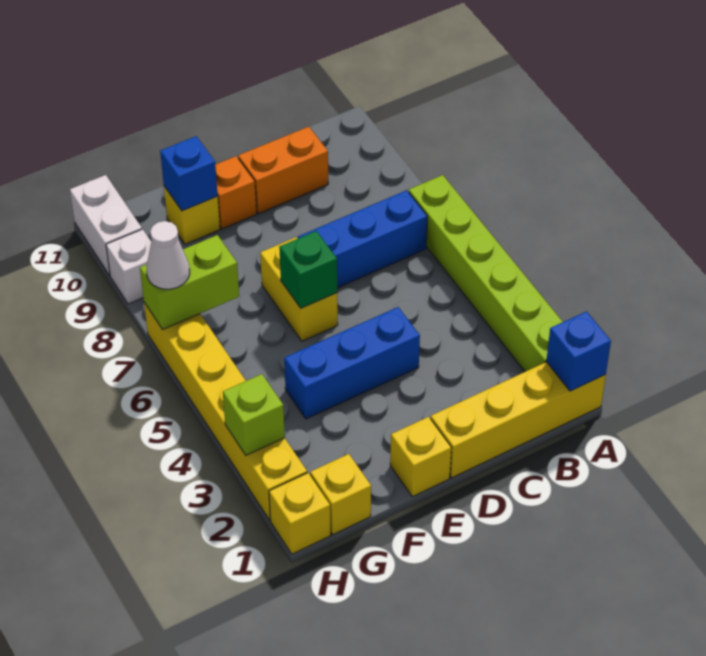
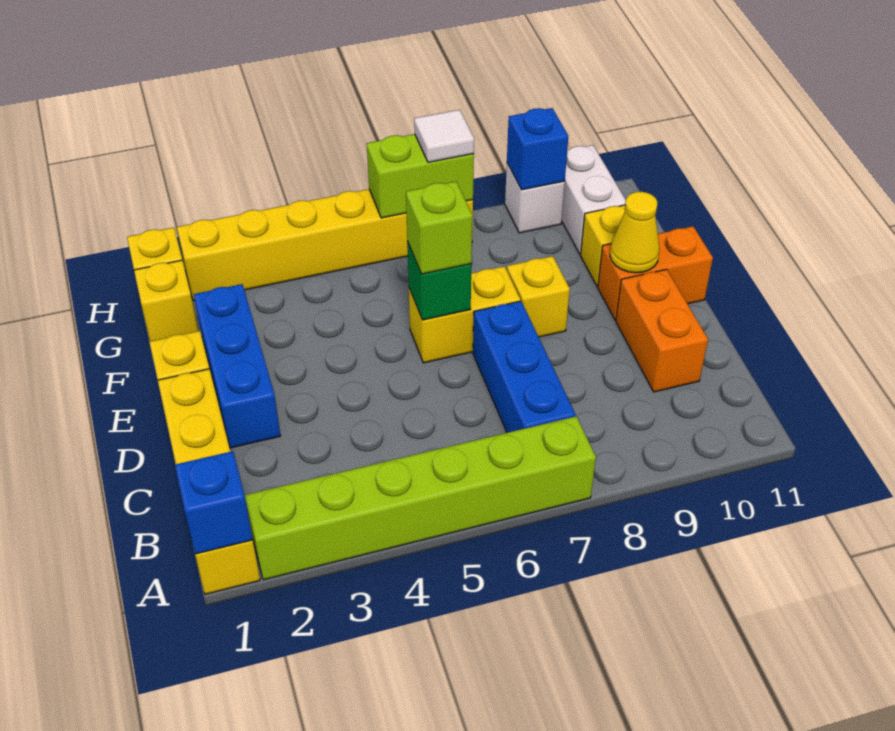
blue 1x3 brick [284,307,420,419] -> blue 1x3 brick moved to [194,284,280,448]
none -> yellow 1x1 brick [507,256,570,337]
orange 1x1 brick [215,156,257,229] -> orange 1x2 brick [598,226,713,320]
none -> yellow 1x1 cone [610,192,659,273]
blue 1x1 brick [160,136,218,211] -> blue 1x1 brick moved to [507,108,568,190]
lime 1x2 brick [140,235,239,329] -> lime 1x2 brick turned to [367,134,474,218]
lime 1x1 brick [223,374,285,455] -> lime 1x1 brick moved to [406,181,472,274]
white 1x1 cone [147,221,190,289] -> white 1x1 tile [414,110,474,162]
white 1x2 brick [70,175,142,276] -> white 1x2 brick turned to [562,145,626,254]

